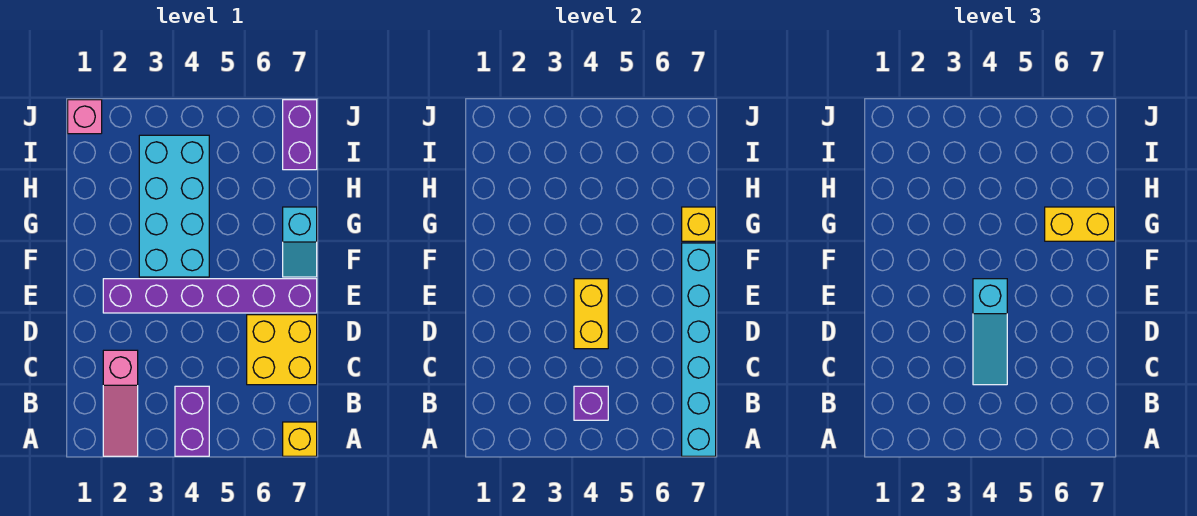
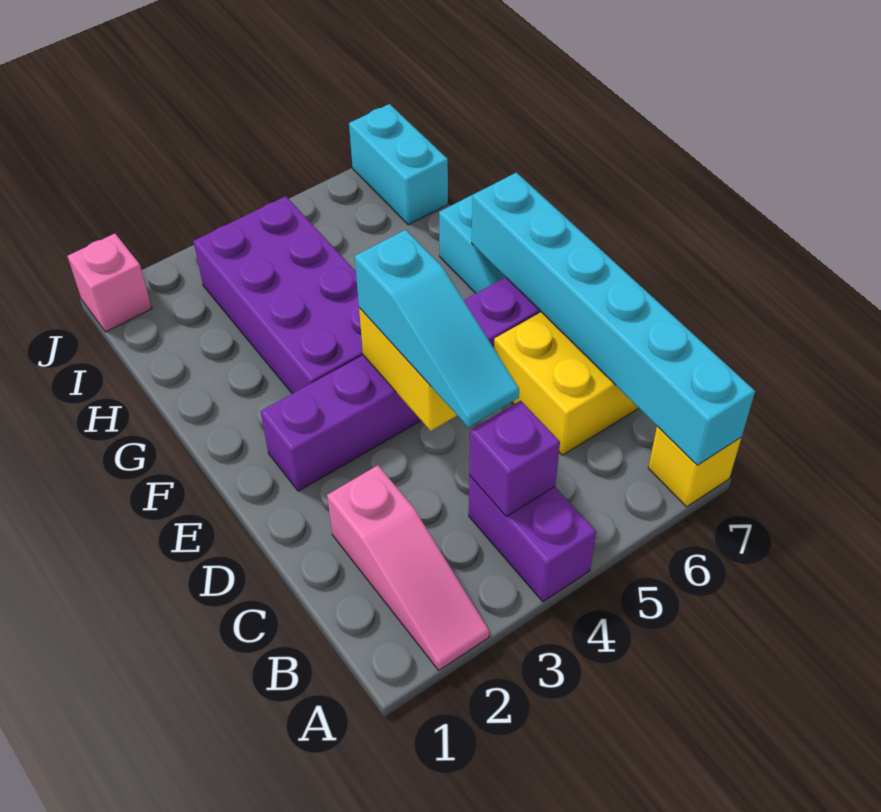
cyan 2x4 brick [139,135,209,277] -> purple 2x4 brick [193,196,363,394]
yellow 1x2 brick [1045,207,1115,241] -> none
yellow 1x1 brick [682,207,716,241] -> none
purple 1x2 brick [283,100,317,170] -> cyan 1x2 brick [349,104,448,225]

